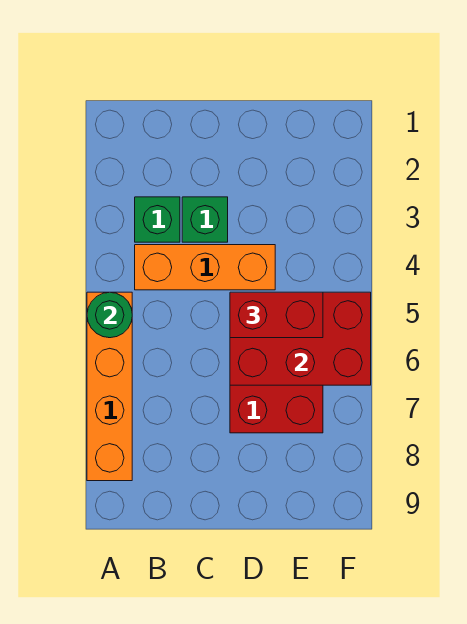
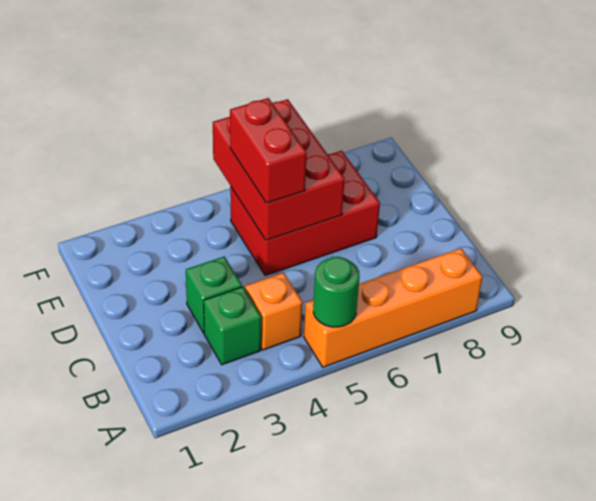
orange 1x3 brick [135,245,275,290] -> orange 1x1 brick [245,273,303,350]

